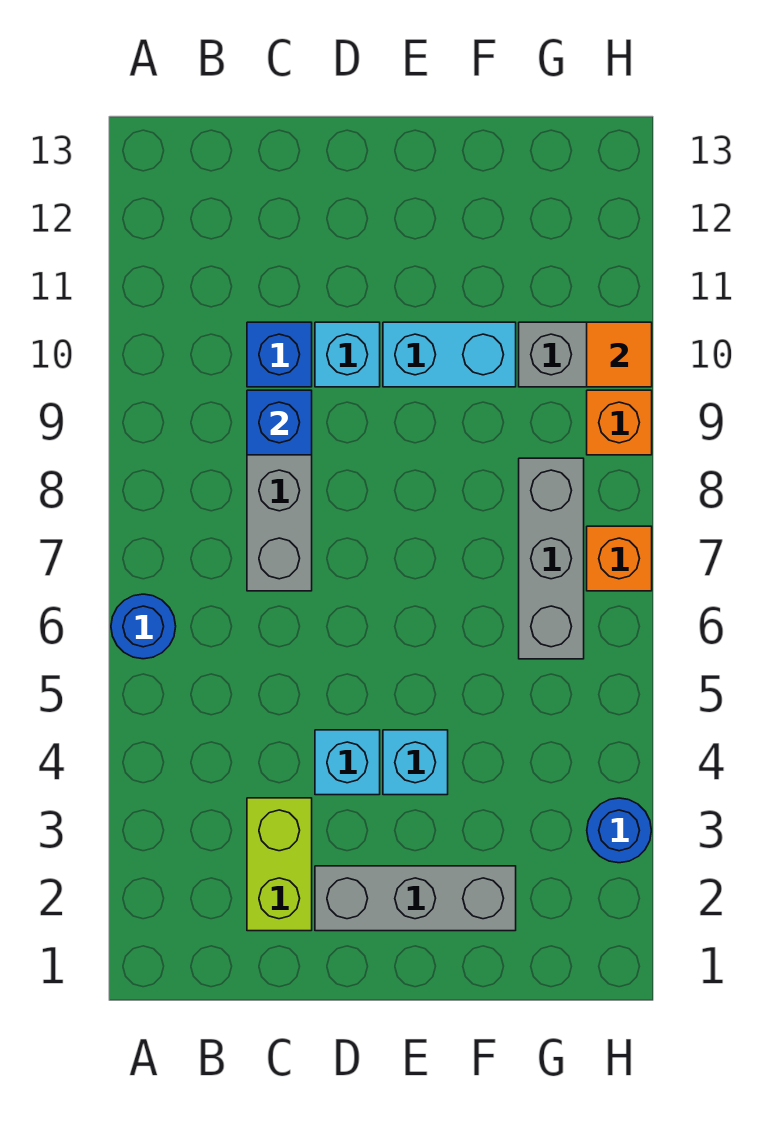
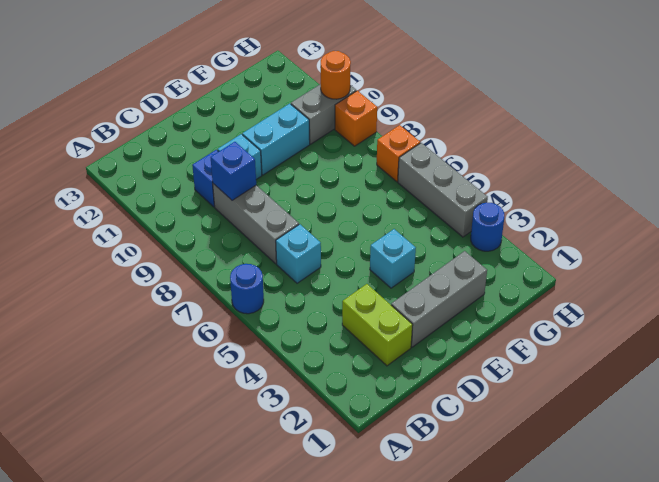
cyan 1x1 brick [315,730,380,795] -> cyan 1x1 brick moved to [276,224,321,283]
grey 1x3 brick [519,458,584,659] -> grey 1x3 brick moved to [398,143,488,237]
orange 1x1 tile [587,322,652,387] -> orange 1x1 round brick [321,51,351,99]

